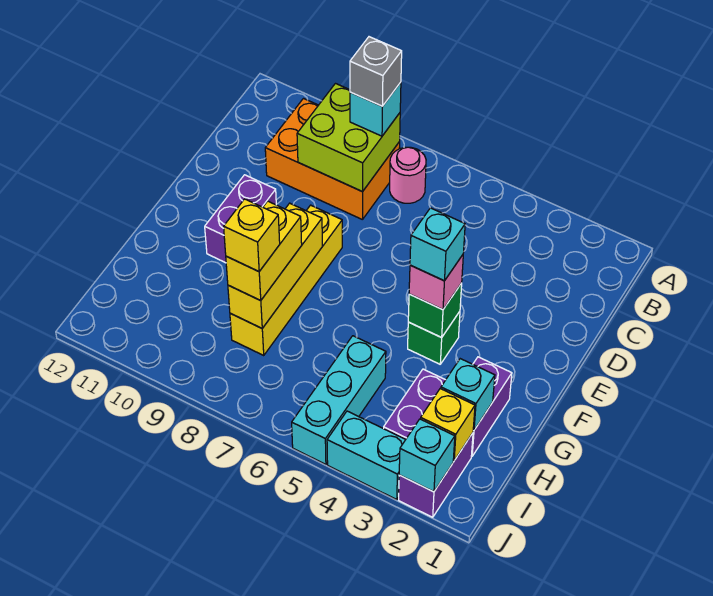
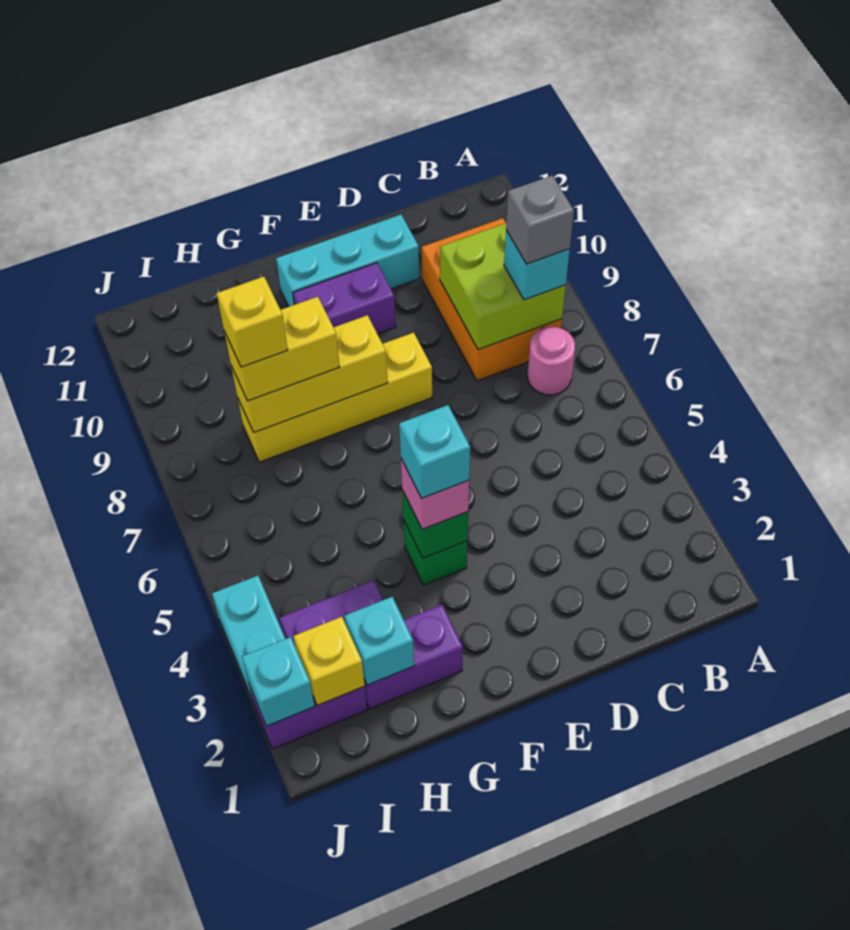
cyan 1x3 brick [292,336,386,464] -> cyan 1x3 brick moved to [276,215,419,307]

